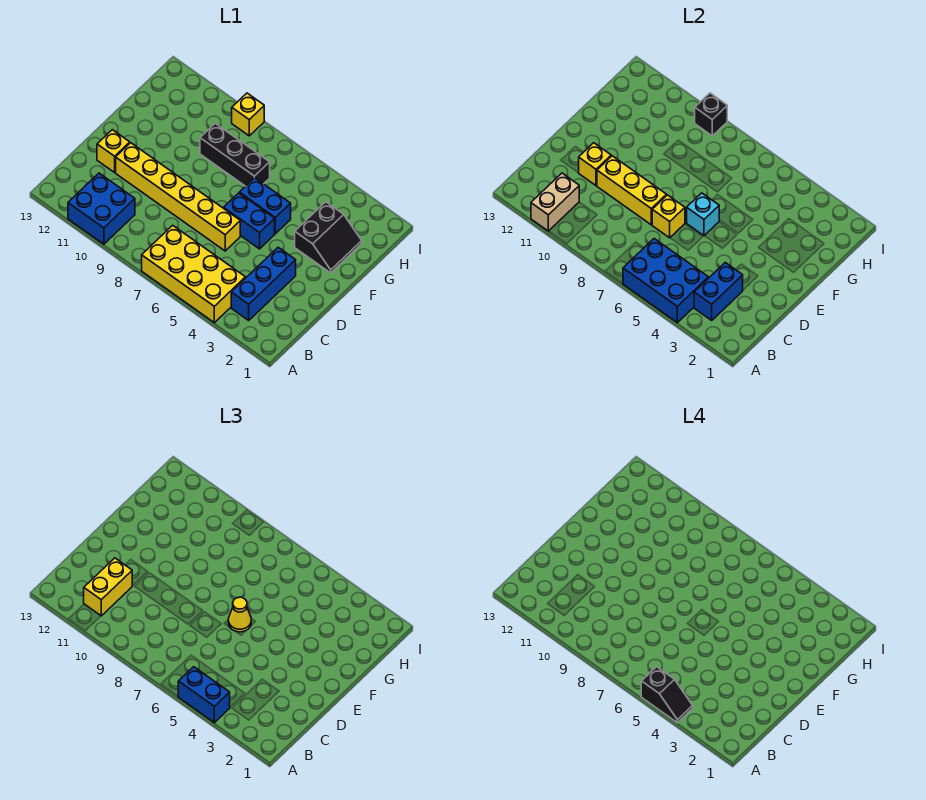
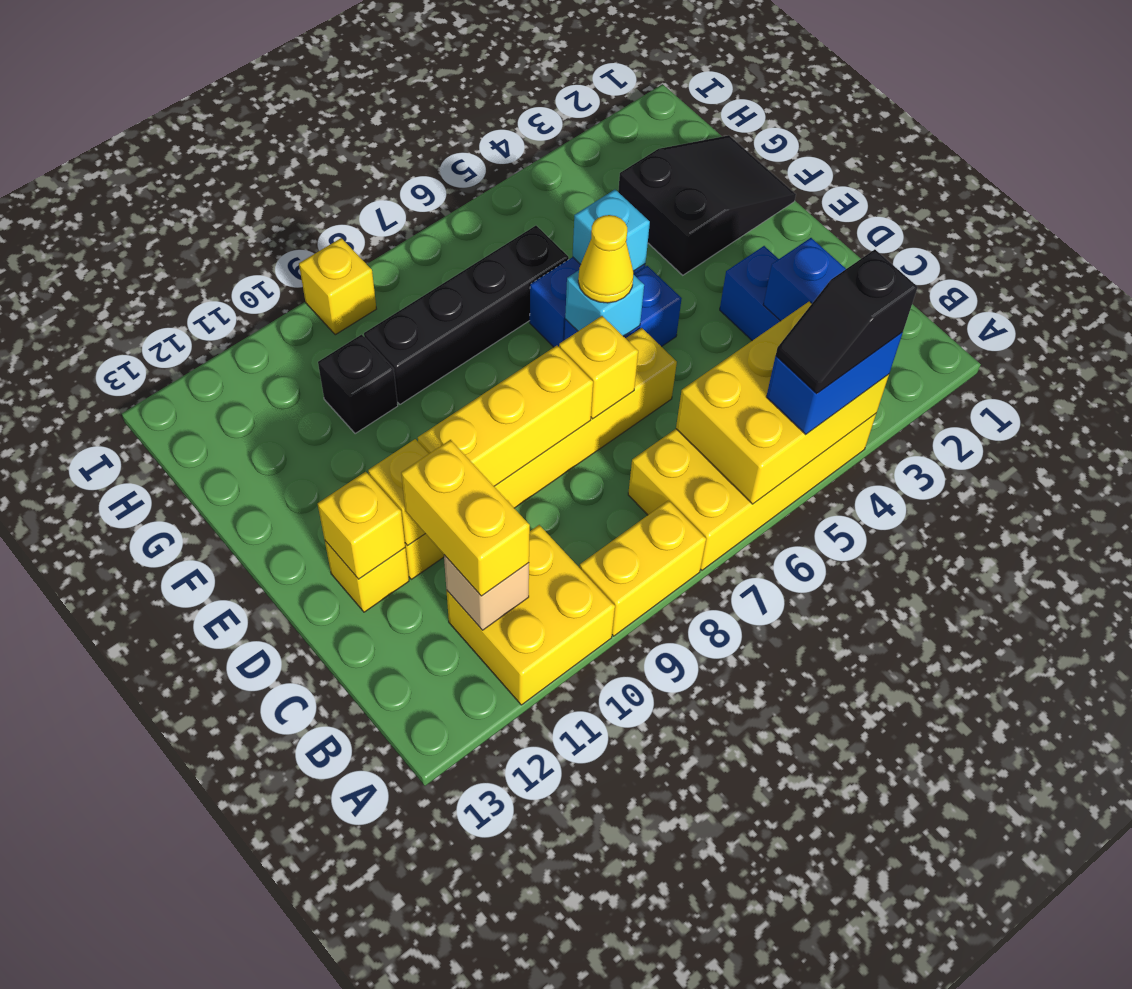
blue 2x3 brick [623,239,708,323] -> yellow 2x3 brick [676,302,889,504]
black 1x2 slope [641,667,693,723] -> black 1x2 slope turned to [776,249,918,393]
none -> yellow 1x2 brick [580,501,706,636]
blue 2x2 brick [68,173,135,244] -> yellow 2x2 brick [446,525,615,705]
tan 1x2 brick [531,173,579,231] -> tan 1x1 brick [444,555,529,630]
none -> yellow 1x1 brick [318,472,405,579]
black 2x2 slope [295,202,362,273] -> black 2x3 slope [618,135,796,275]
none -> cyan 1x1 brick [573,190,650,271]
black 1x3 brick [200,123,270,186] -> black 1x4 brick [364,226,569,404]
black 1x1 brick [695,93,727,136] -> black 1x1 brick moved to [318,335,398,434]

